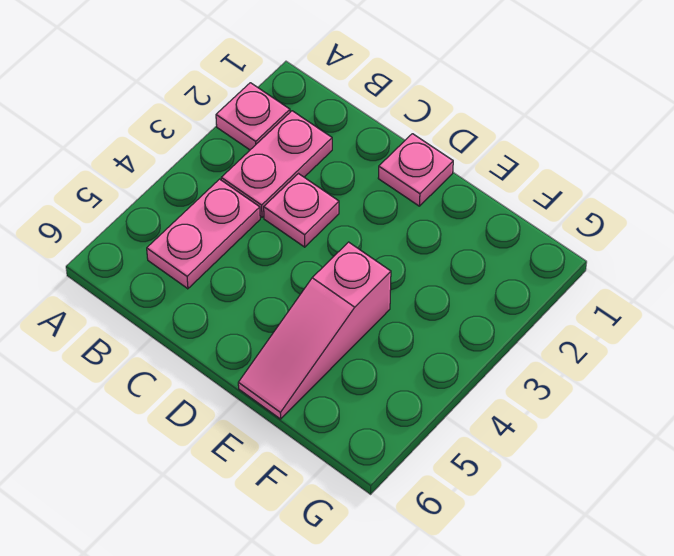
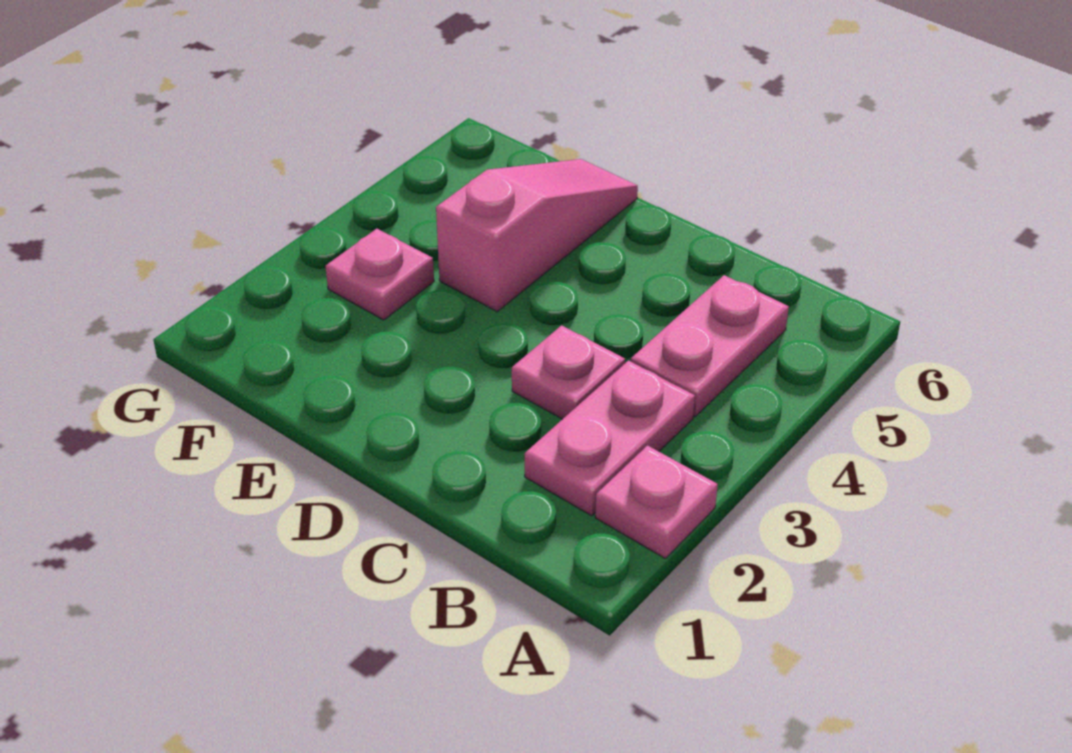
pink 1x1 plate [378,134,453,206] -> pink 1x1 plate moved to [326,229,434,320]

